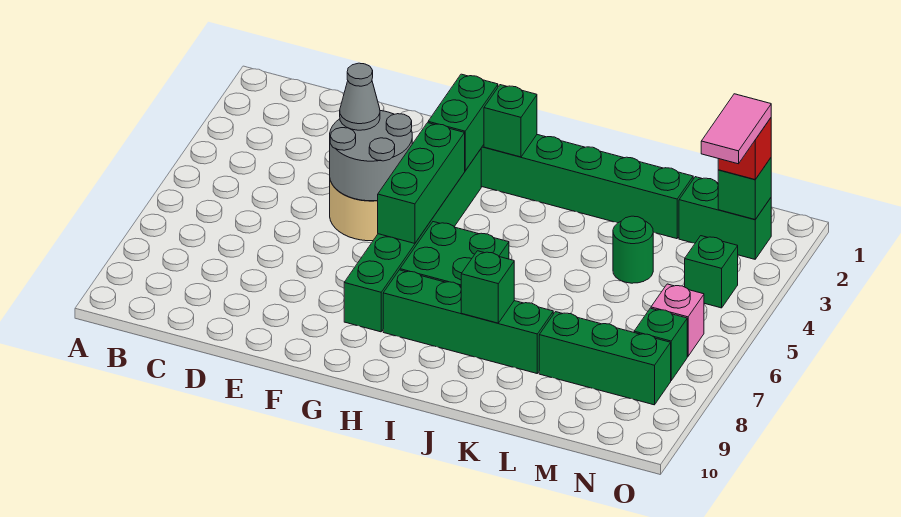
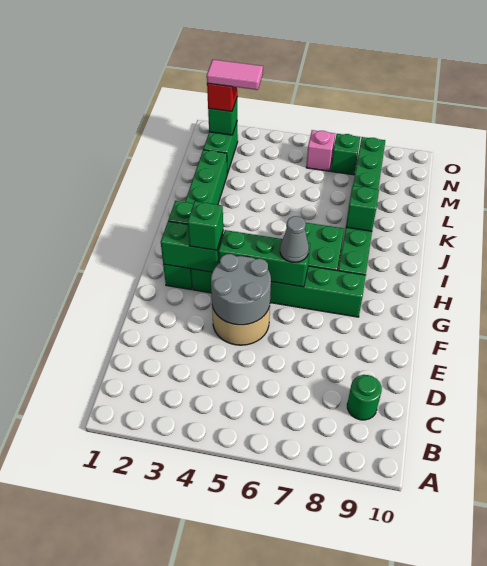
grey 1x1 cone [340,63,380,130] -> grey 1x1 cone moved to [280,216,309,262]
green 1x1 round brick [613,216,653,283] -> green 1x1 round brick moved to [347,375,382,420]
green 1x1 brick [685,236,738,308] -> green 1x1 brick moved to [188,201,223,250]

